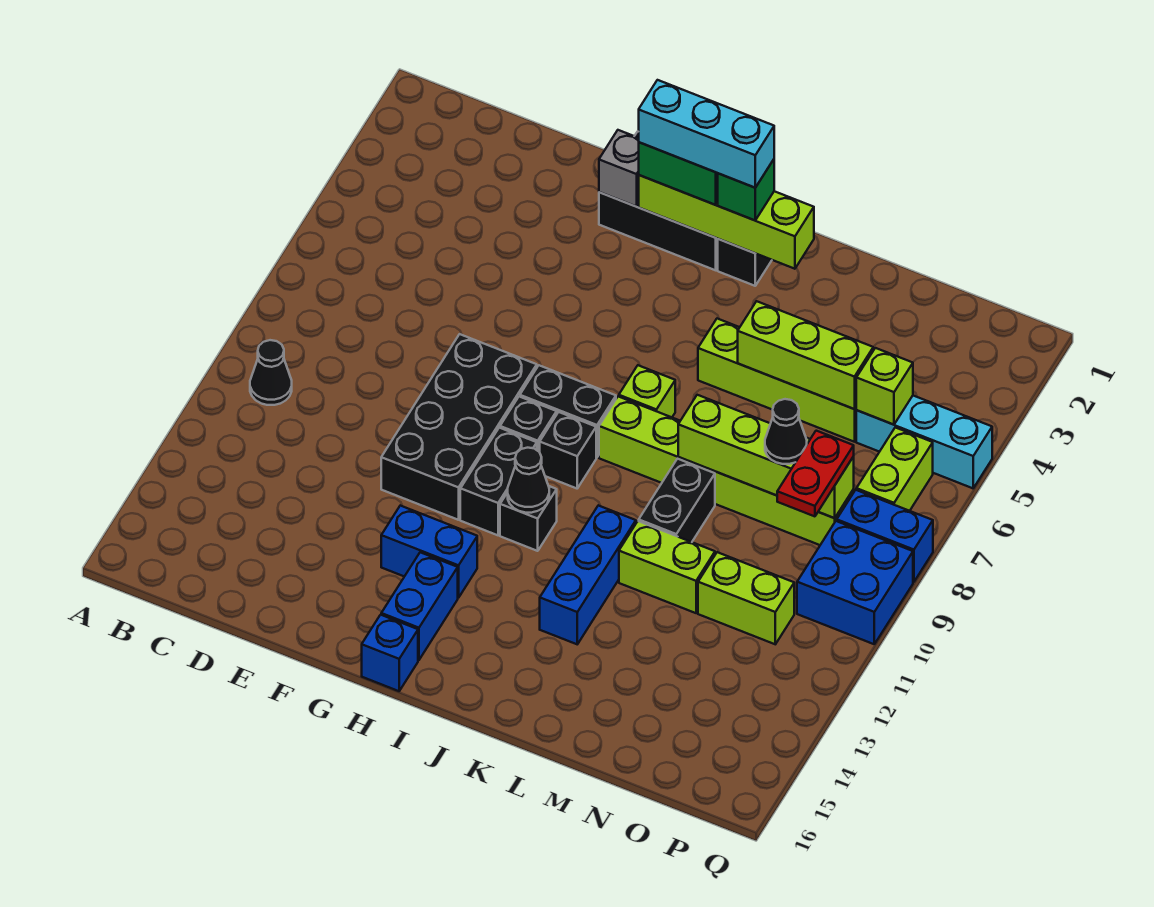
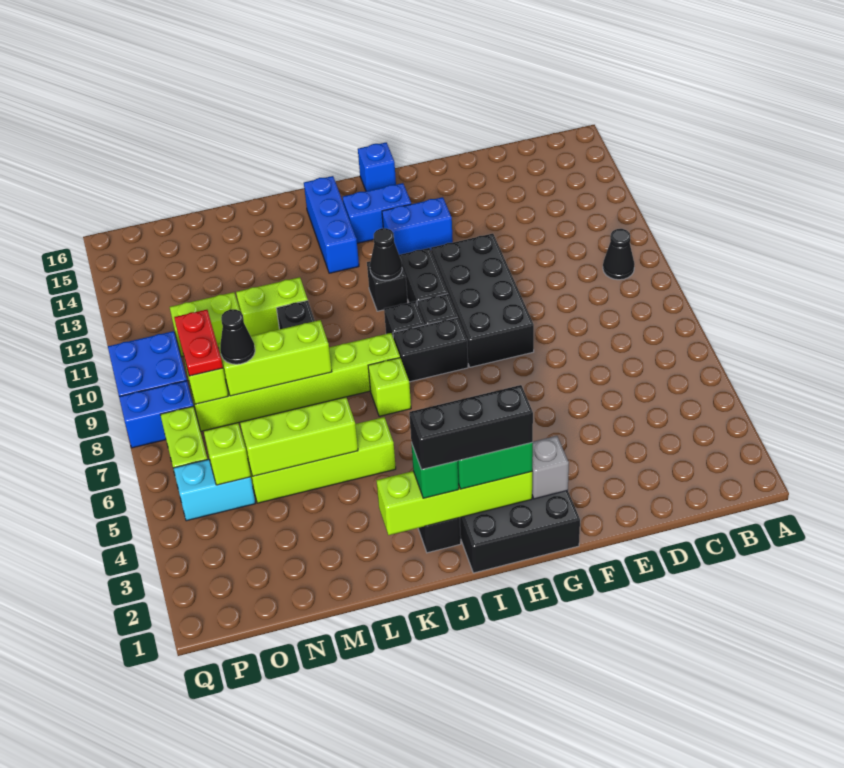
cyan 1x3 brick [639,80,774,188] -> black 1x3 brick [409,385,533,470]
blue 1x2 brick [381,552,458,660] -> blue 1x2 brick turned to [343,183,411,243]
blue 1x3 brick [540,505,636,644] -> blue 1x3 brick moved to [304,176,359,273]
cyan 1x3 brick [856,396,992,488] -> cyan 1x2 brick [173,459,255,521]

